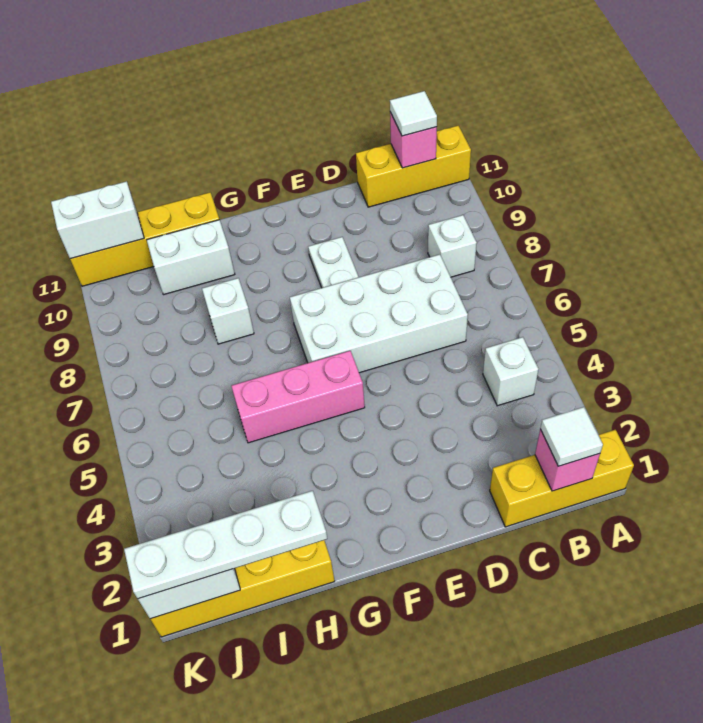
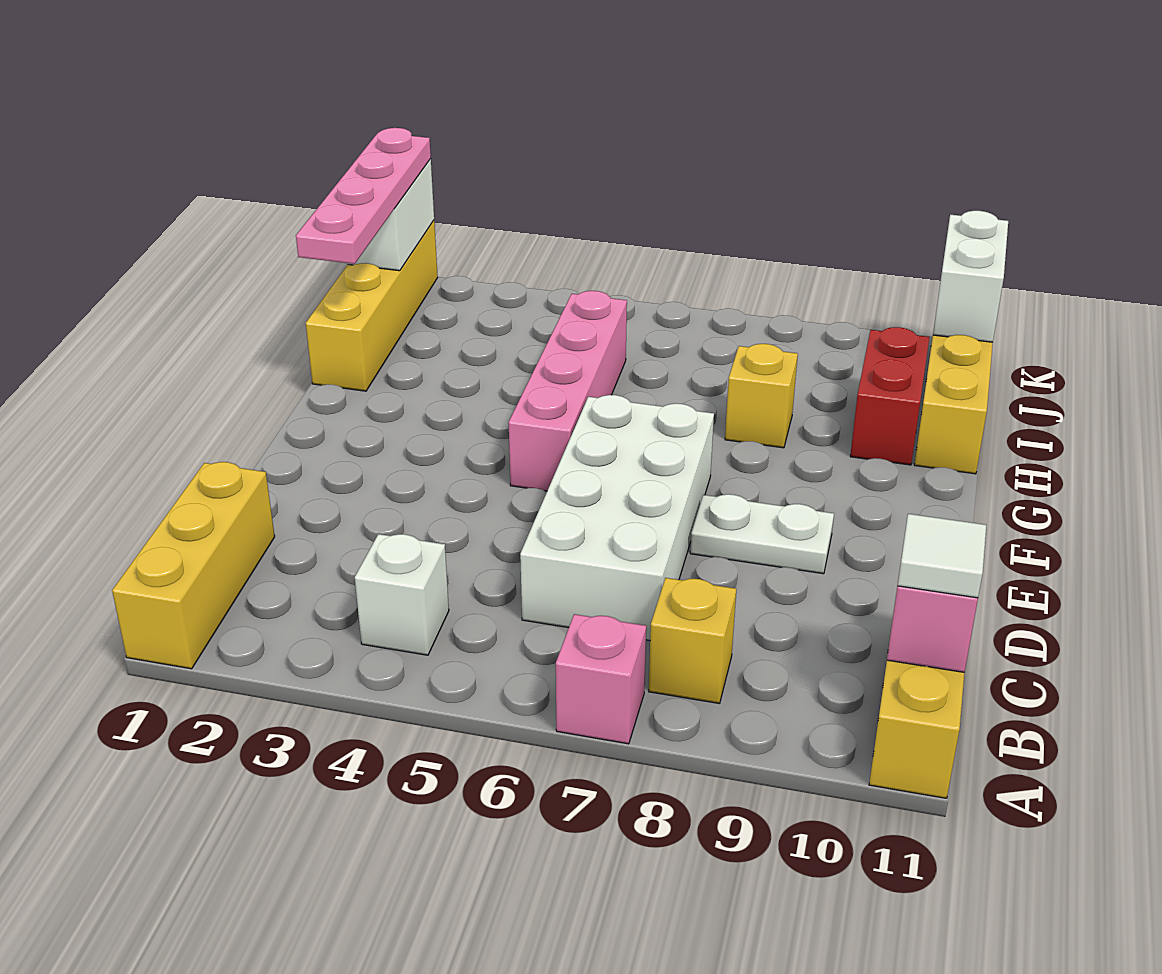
pink 1x1 brick [535,429,600,491] -> pink 1x1 brick moved to [556,614,646,744]
white 1x1 tile [540,407,603,466] -> none
white 1x1 brick [428,215,477,277] -> yellow 1x1 brick [649,578,736,704]
pink 1x3 brick [231,351,365,443] -> pink 1x4 brick [509,291,627,491]
white 1x4 plate [124,491,327,599] -> pink 1x4 plate [296,128,431,264]
white 1x1 brick [202,278,254,344] -> yellow 1x1 brick [725,344,798,448]
white 1x2 brick [147,220,235,295] -> red 1x2 brick [850,327,929,465]

